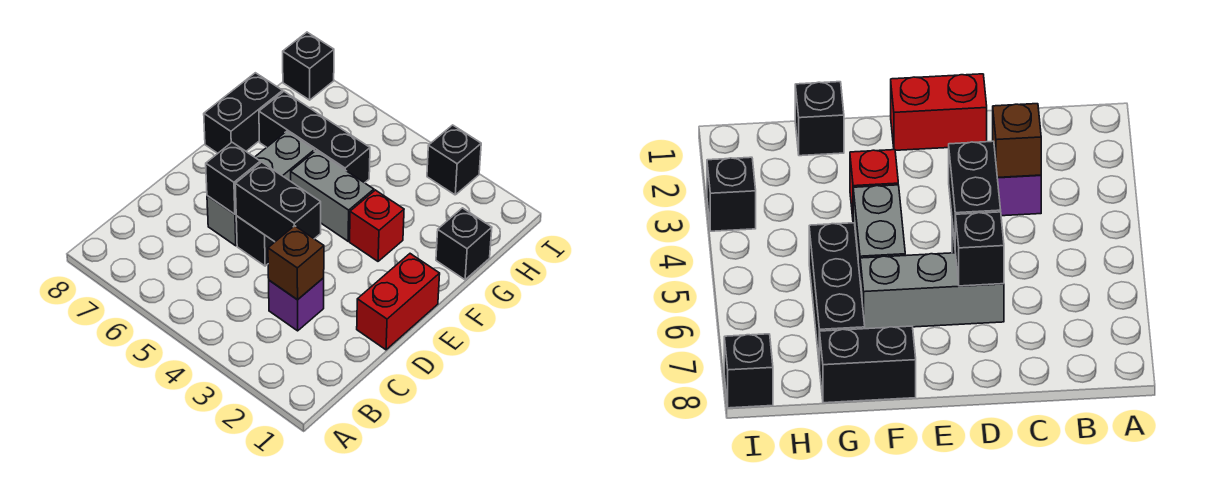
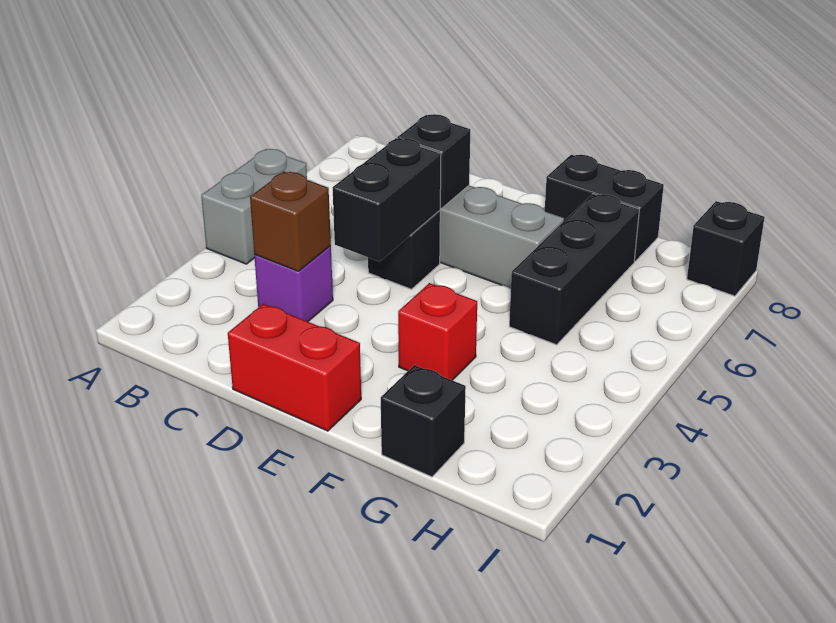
grey 1x2 brick [291,151,374,241] -> grey 1x2 brick moved to [201,149,307,264]
black 1x1 brick [427,125,481,195] -> none

